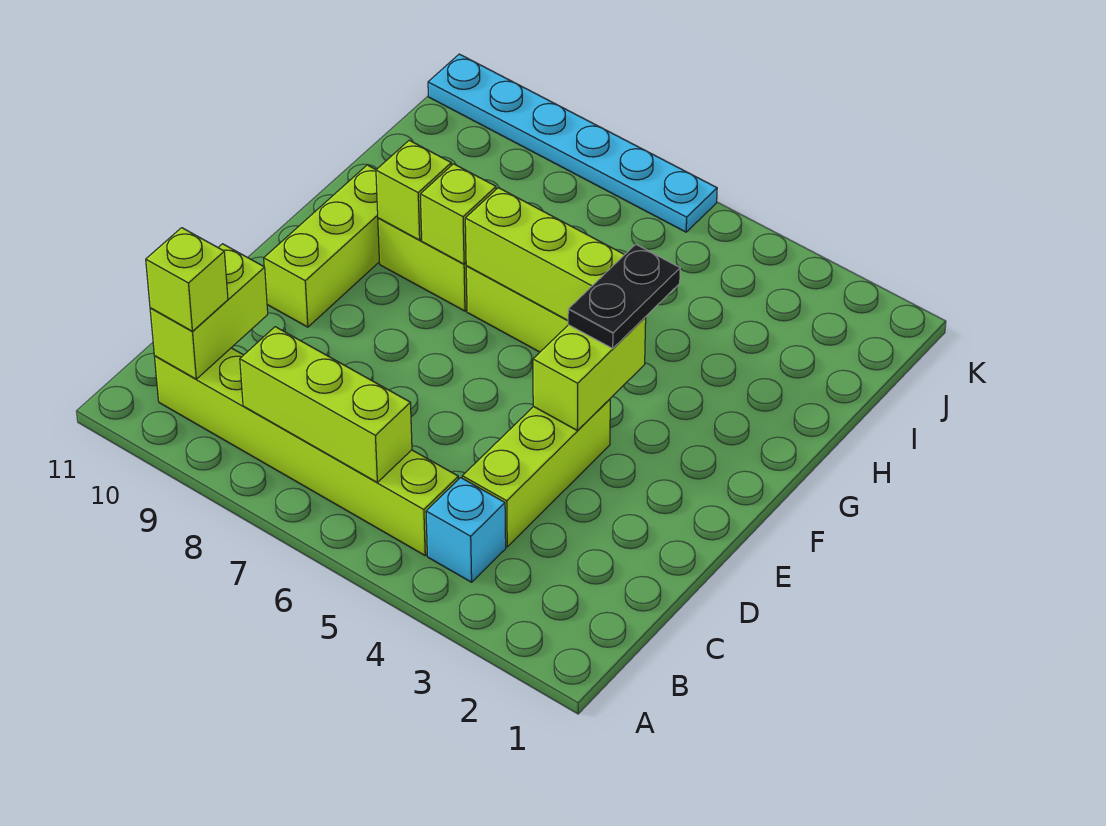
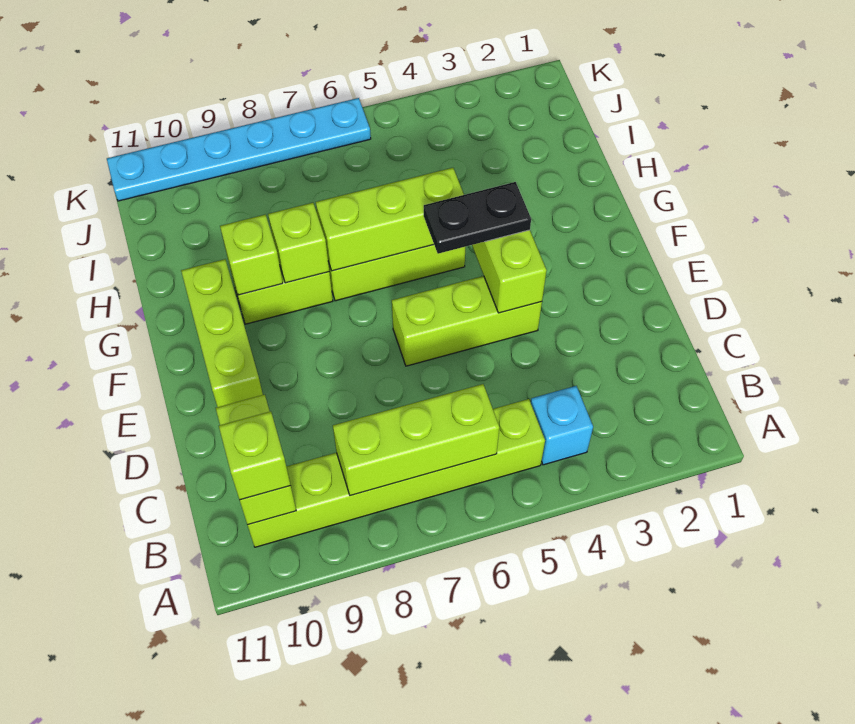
lime 1x3 brick [462,399,610,547] -> lime 1x3 brick turned to [392,276,542,366]
black 1x2 plate [568,244,680,348] -> black 1x2 plate turned to [424,182,531,254]

